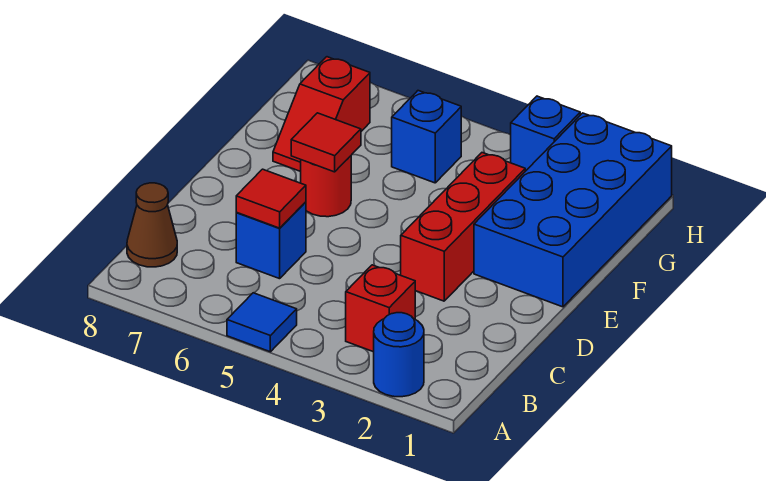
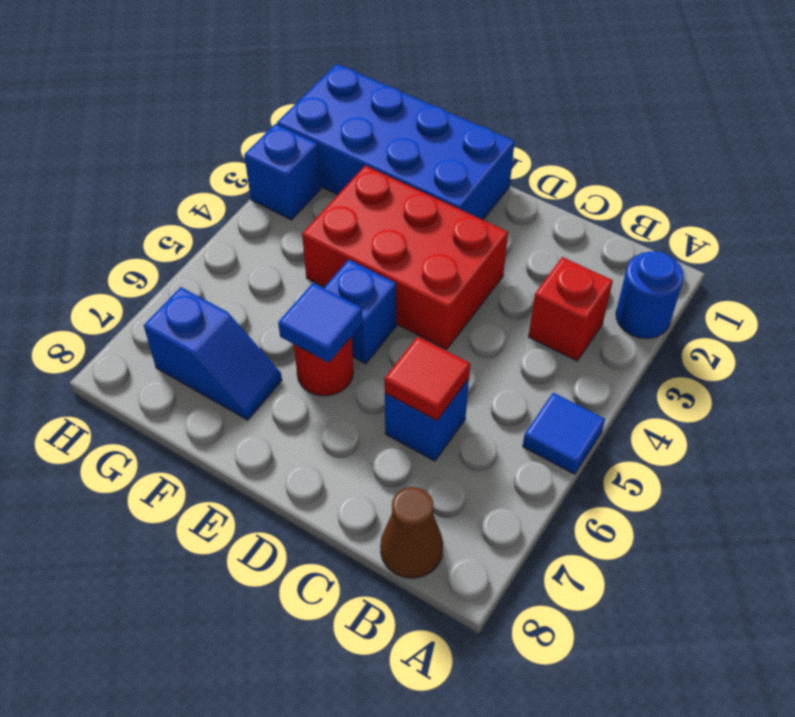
red 1x3 brick [401,153,525,301] -> red 2x3 brick [302,166,508,350]
red 1x1 tile [291,113,361,172] -> blue 1x1 tile [278,283,363,363]
red 1x2 slope [273,57,370,172] -> blue 1x2 slope [144,287,282,420]
blue 1x1 brick [392,91,461,183] -> blue 1x1 brick moved to [324,260,396,364]

